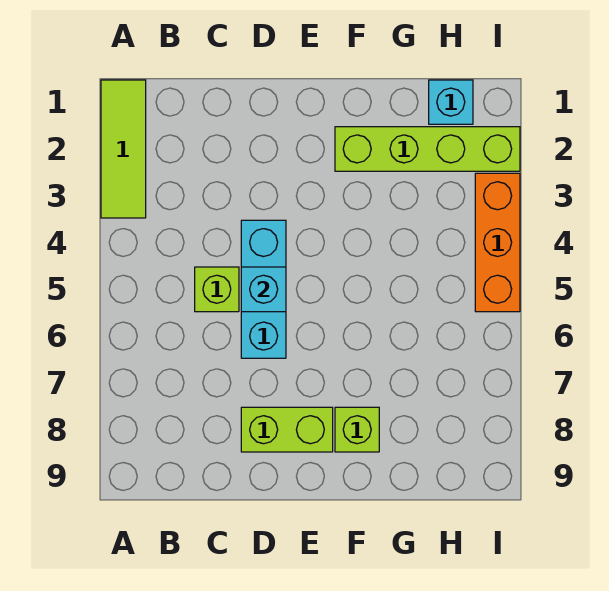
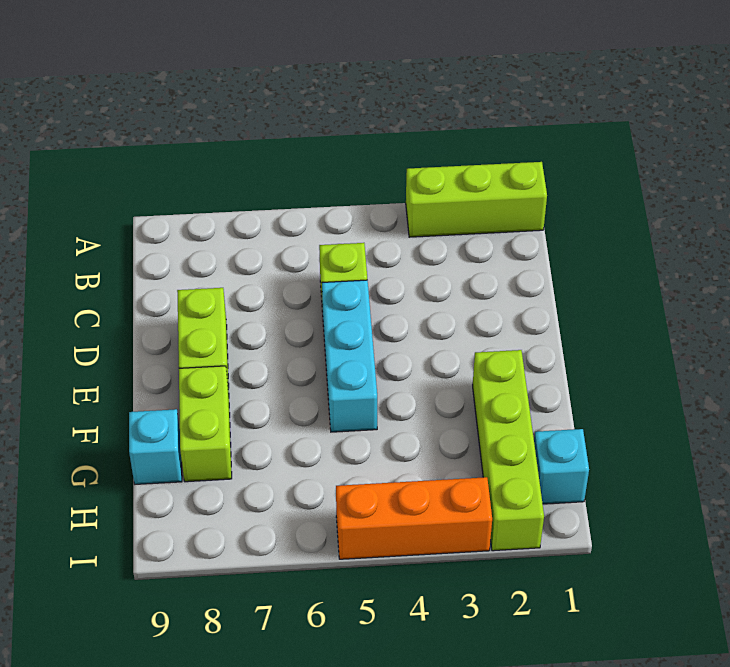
lime 1x3 tile [101,80,146,218] -> lime 1x3 brick [406,162,547,237]
cyan 1x3 brick [241,220,286,358] -> cyan 1x3 brick turned to [322,280,377,432]
cyan 1x1 brick [241,267,286,312] -> cyan 1x1 brick moved to [129,409,182,484]
lime 1x1 brick [335,407,379,452] -> lime 1x2 brick [179,366,232,482]

